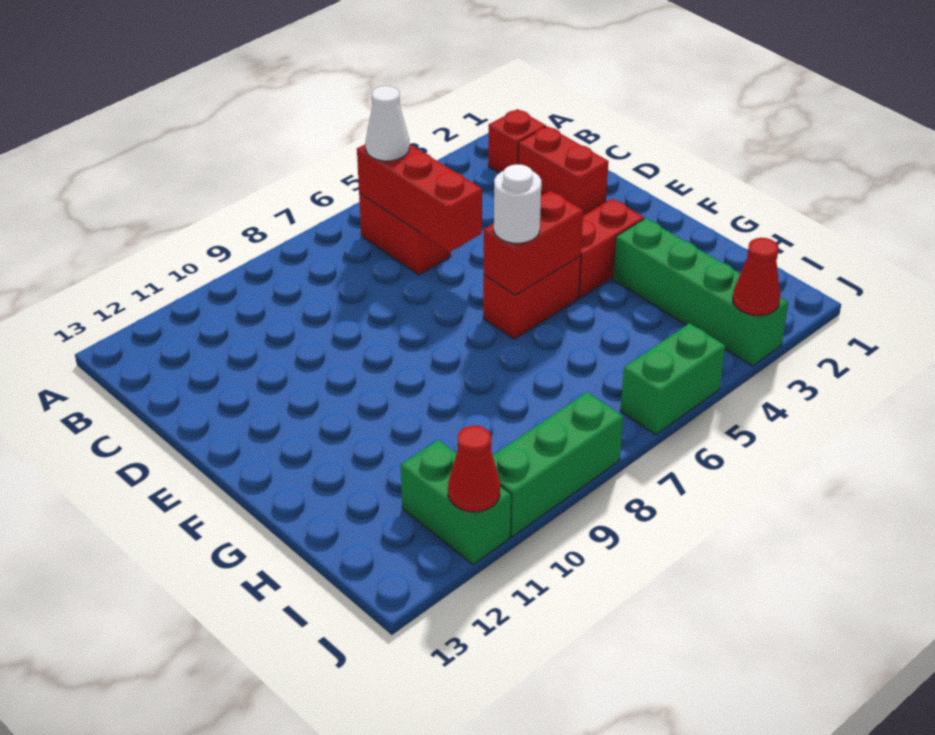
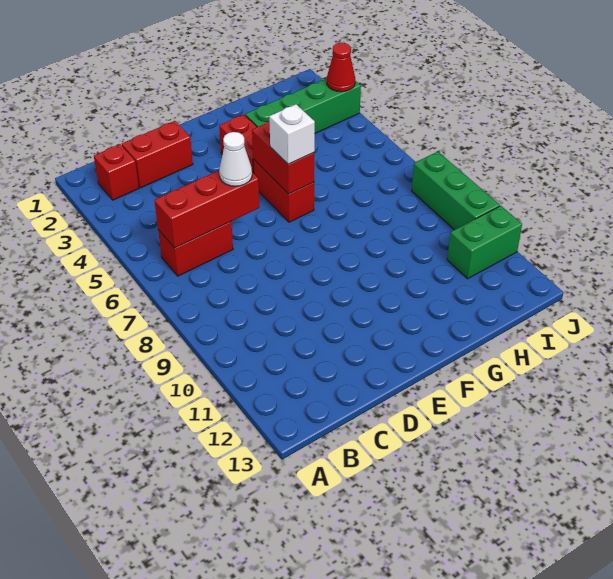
white 1x1 cone [365,86,409,161] -> white 1x1 cone moved to [219,132,252,186]
white 1x1 round brick [494,164,541,243] -> white 1x1 brick [269,104,315,164]
green 1x2 brick [620,323,725,435] -> none
red 1x1 cone [448,426,500,512] -> none

